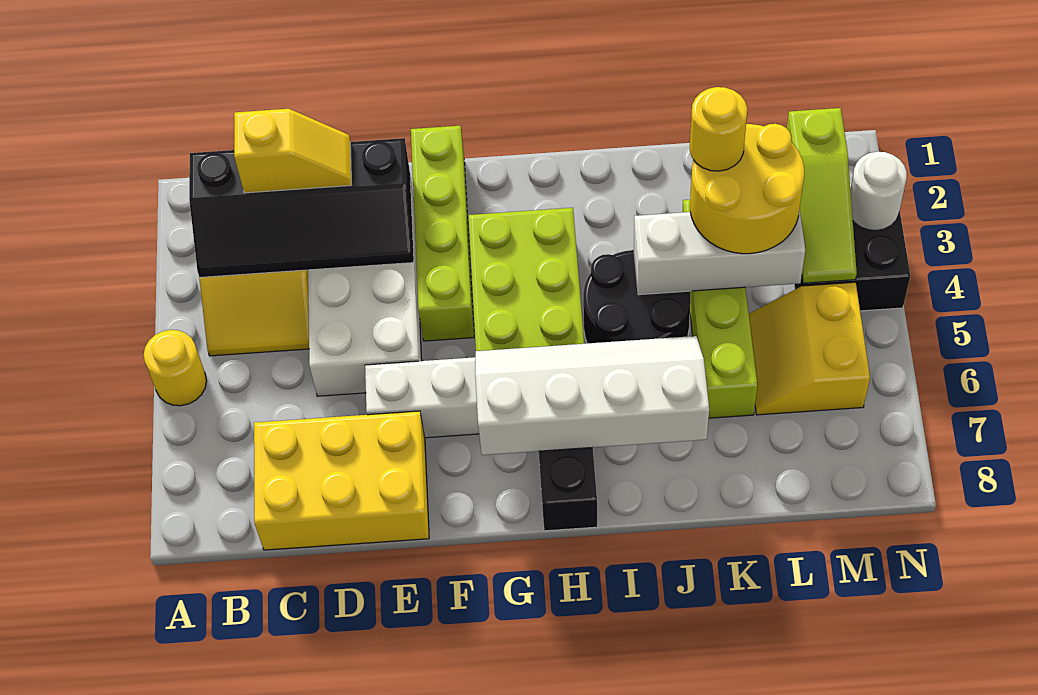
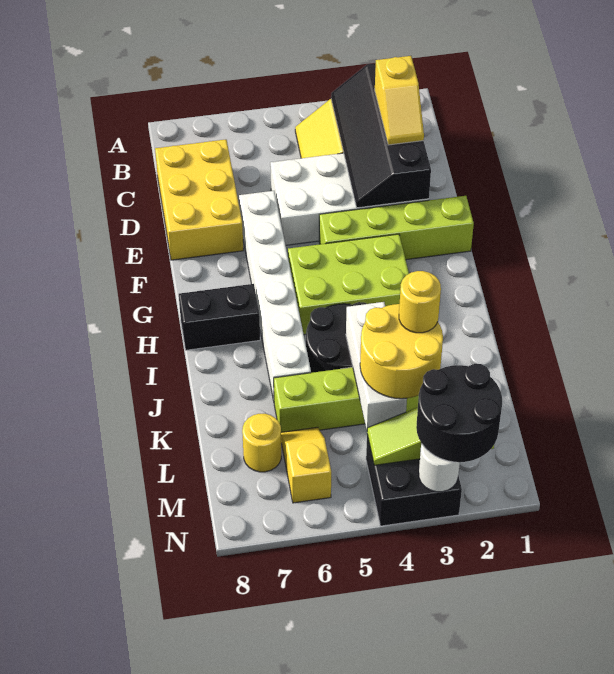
yellow 1x1 round brick [144,330,207,406] -> yellow 1x1 round brick moved to [242,414,281,472]
white 2x4 slope [475,336,709,455] -> none
yellow 2x2 slope [749,282,870,415] -> yellow 1x2 slope [281,427,331,503]
none -> black 2x2 round brick [416,364,502,462]

